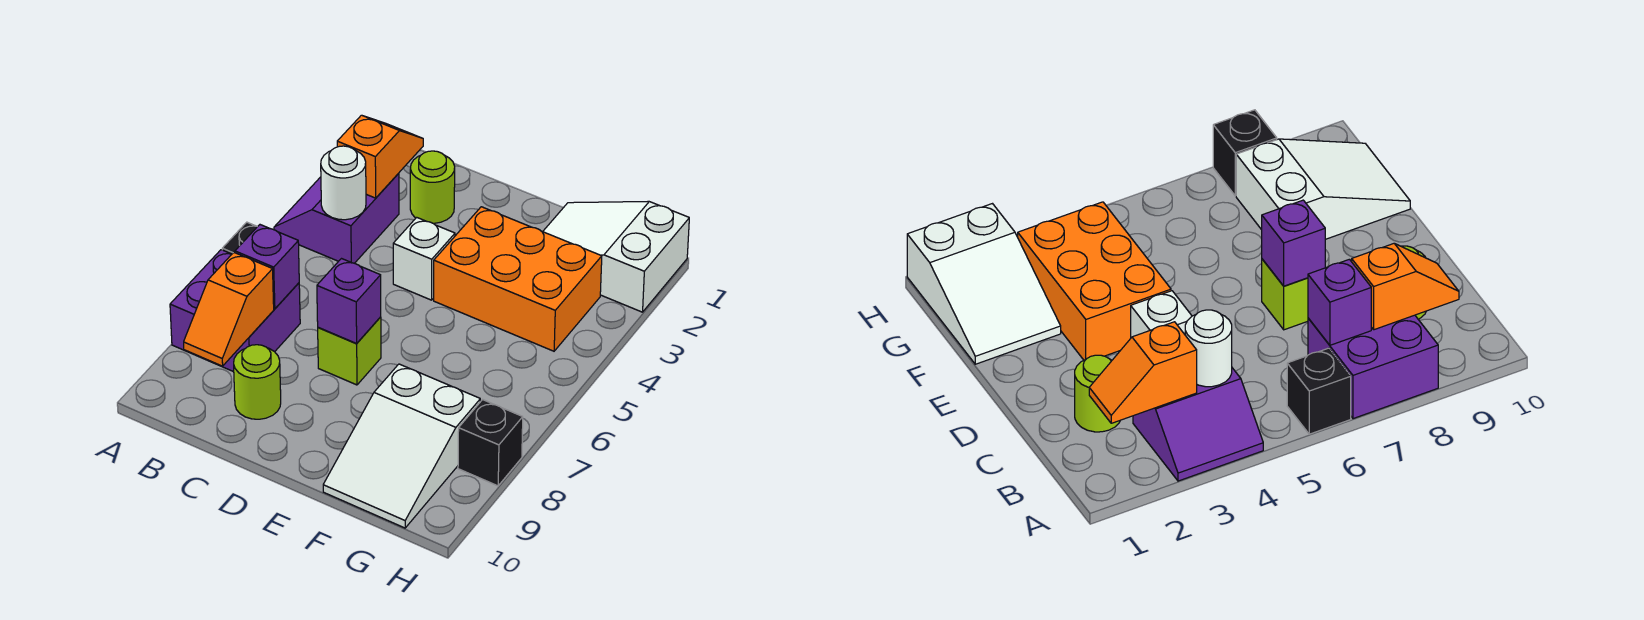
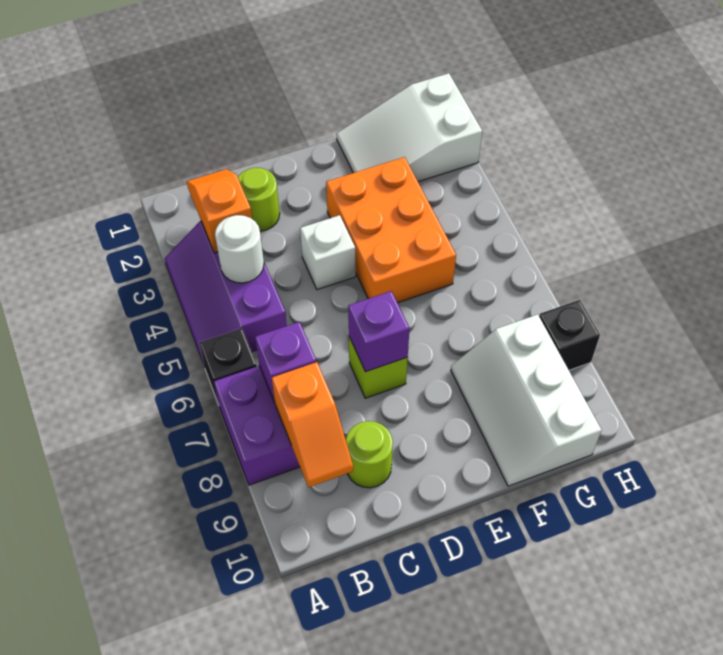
purple 2x2 slope [274,173,399,263] -> purple 2x3 slope [164,221,287,367]
orange 2x3 brick [434,207,602,351] -> orange 2x3 brick turned to [326,157,456,303]
white 2x3 slope [323,364,480,528] -> white 2x3 slope turned to [451,314,601,486]

